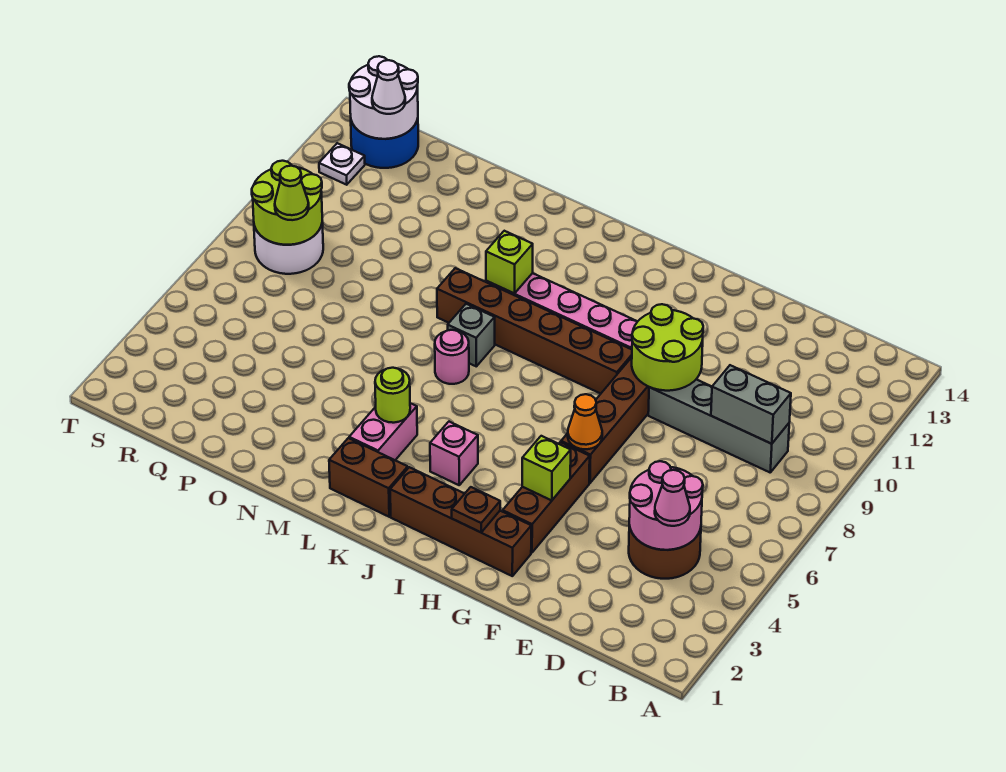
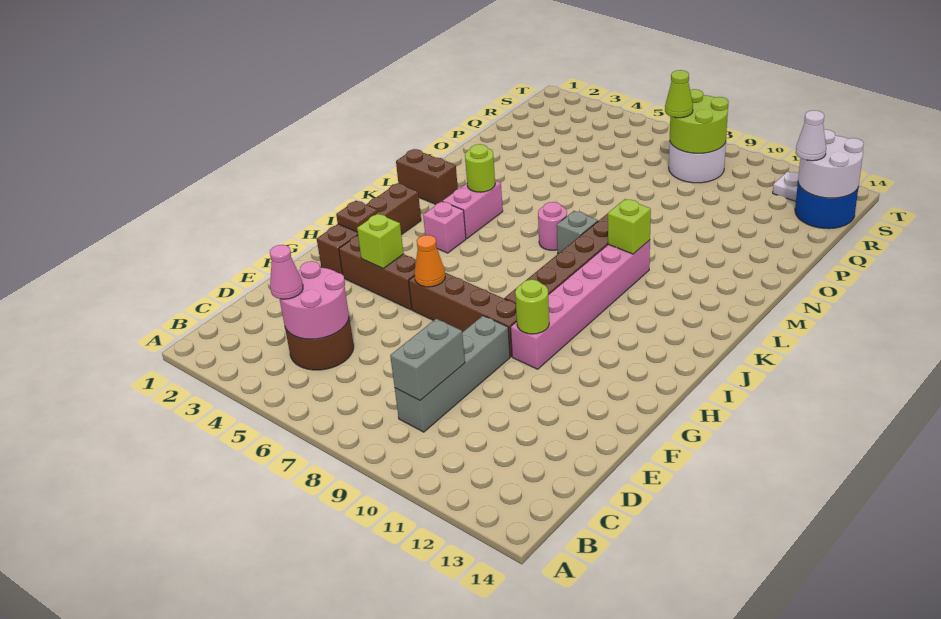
lime 2x2 round brick [632,304,703,391] -> lime 1x1 round brick [515,280,549,334]
brown 1x2 brick [329,438,408,517] -> brown 1x2 brick turned to [396,149,458,204]
pink 1x2 brick [349,403,417,460] -> pink 1x2 brick turned to [443,181,503,239]

